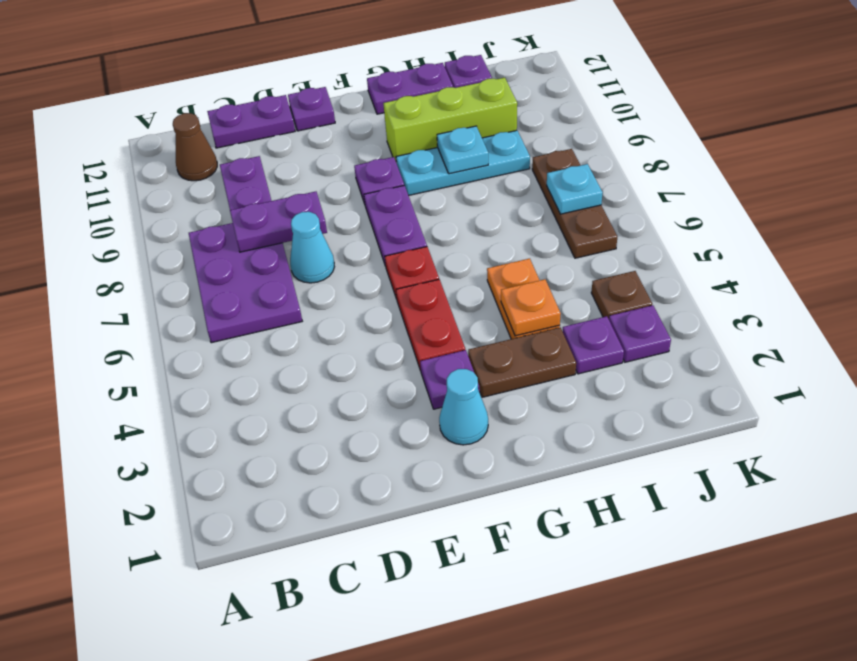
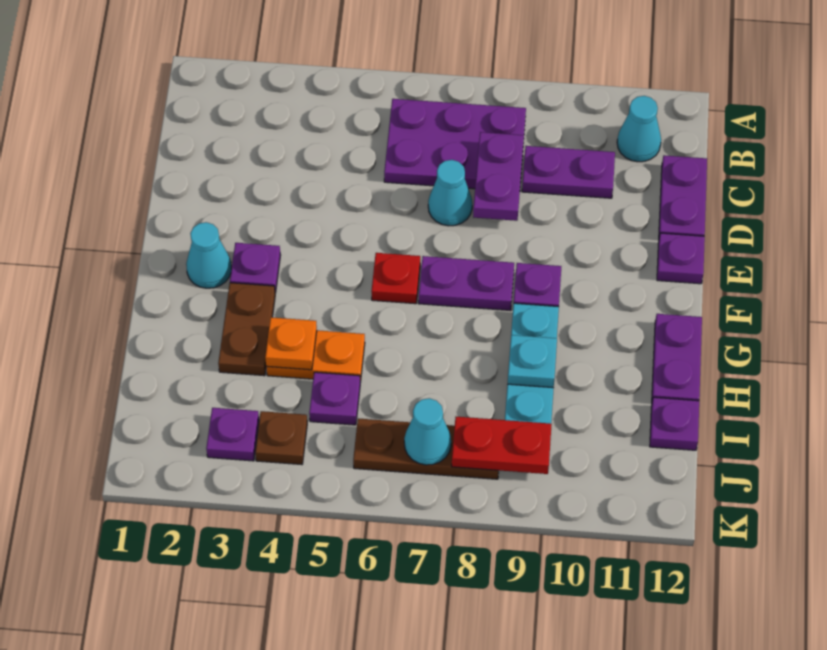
brown 1x1 cone [173,113,217,181] -> cyan 1x1 cone [617,96,661,162]
red 1x2 plate [396,279,465,371] -> red 1x2 plate moved to [452,417,552,474]
lime 1x3 brick [383,78,517,163] -> none
purple 1x1 plate [563,316,624,374] -> purple 1x1 plate moved to [309,372,360,425]
cyan 1x1 plate [547,164,603,214] -> cyan 1x1 cone [404,398,451,465]

